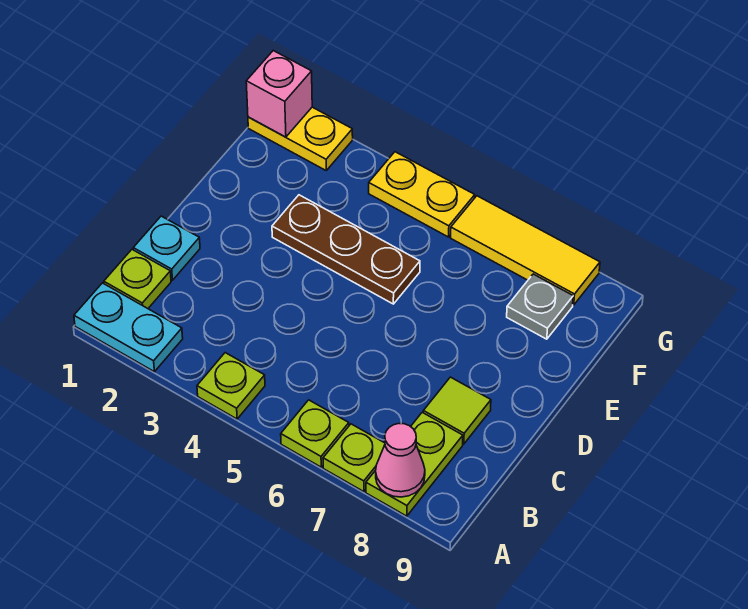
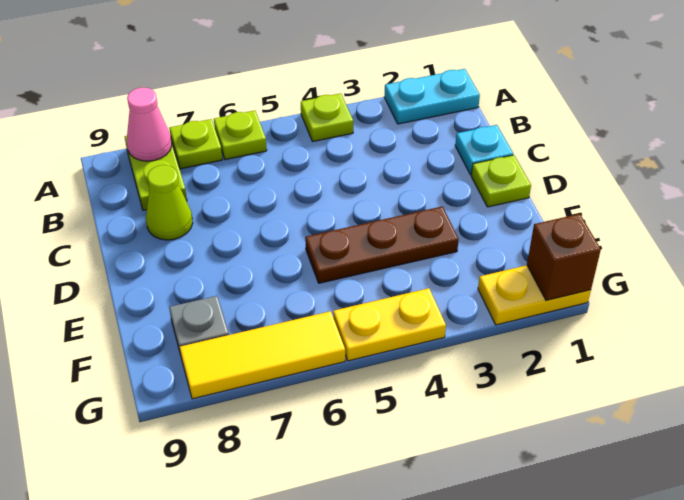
lime 1x1 plate [104,250,171,308] -> lime 1x1 plate moved to [471,155,531,207]
lime 1x1 tile [423,377,491,444] -> lime 1x1 cone [146,165,193,240]
pink 1x1 brick [246,51,312,137] -> brown 1x1 brick [527,214,601,301]

